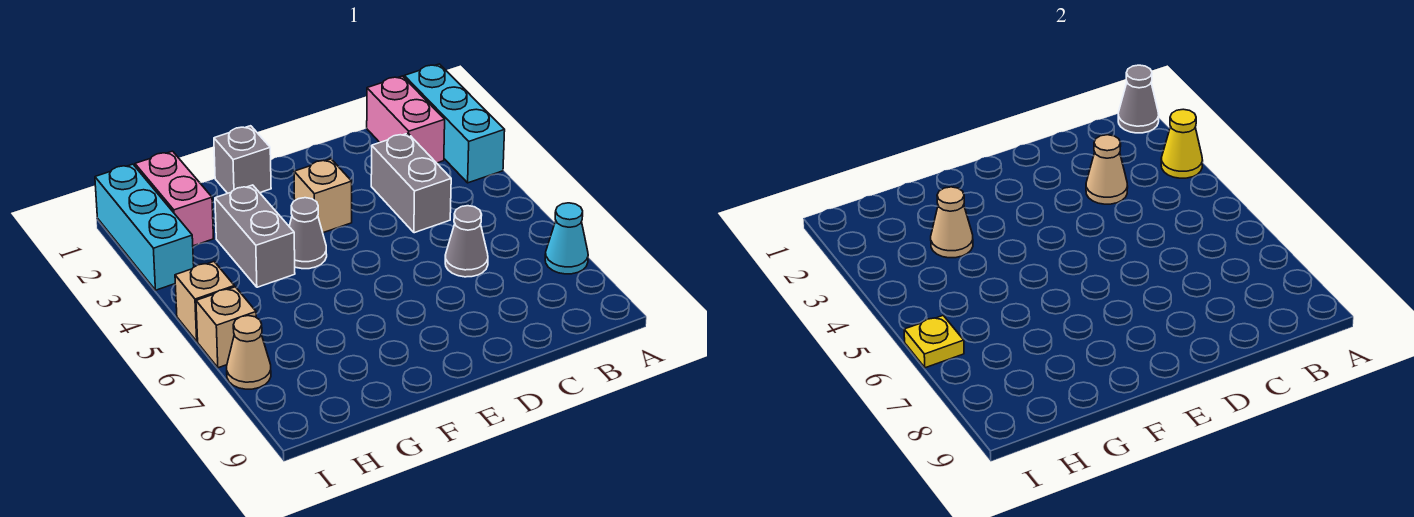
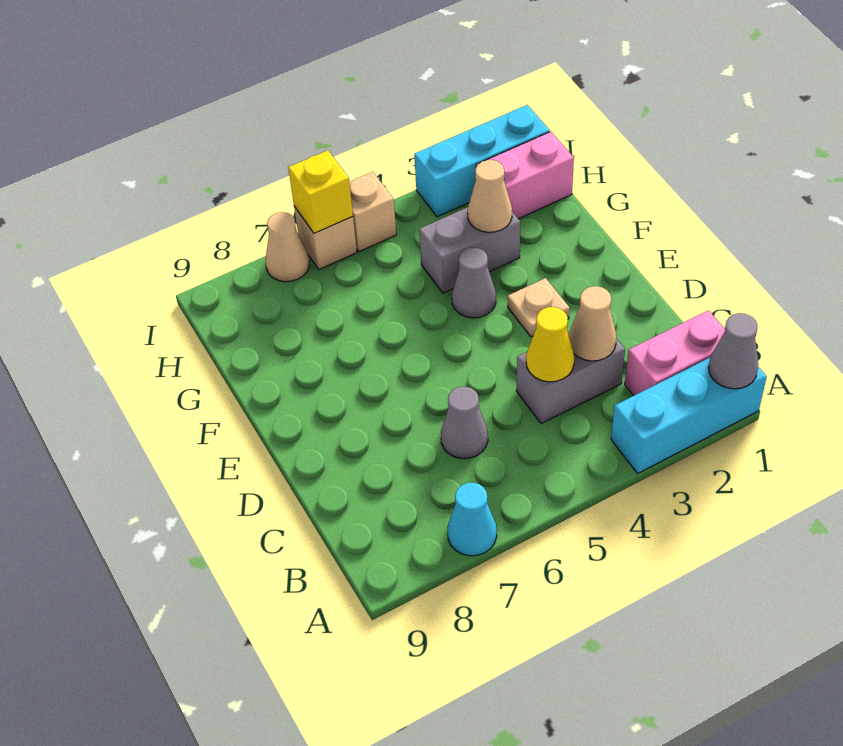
yellow 1x1 cone [1161,109,1203,178] -> yellow 1x1 cone moved to [526,307,574,382]
tan 1x1 brick [294,159,352,233] -> tan 1x1 plate [508,278,570,337]
grey 1x1 brick [214,126,271,193] -> none
yellow 1x1 plate [904,316,964,368] -> yellow 1x1 brick [288,150,353,233]

